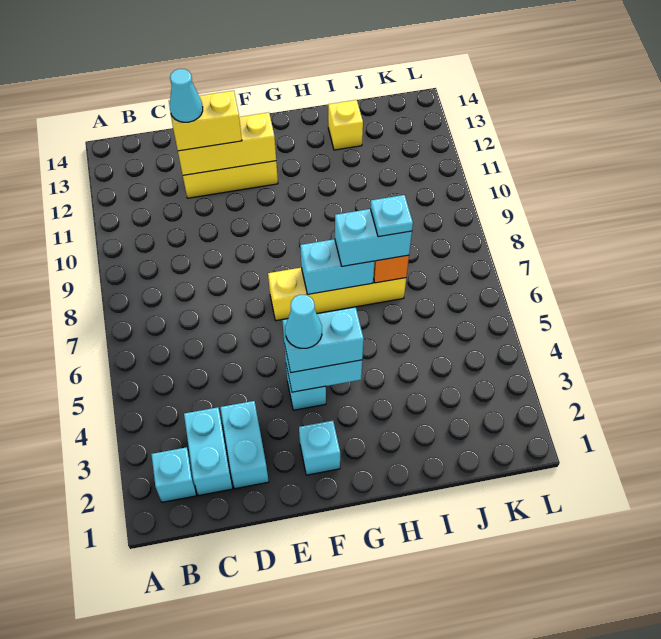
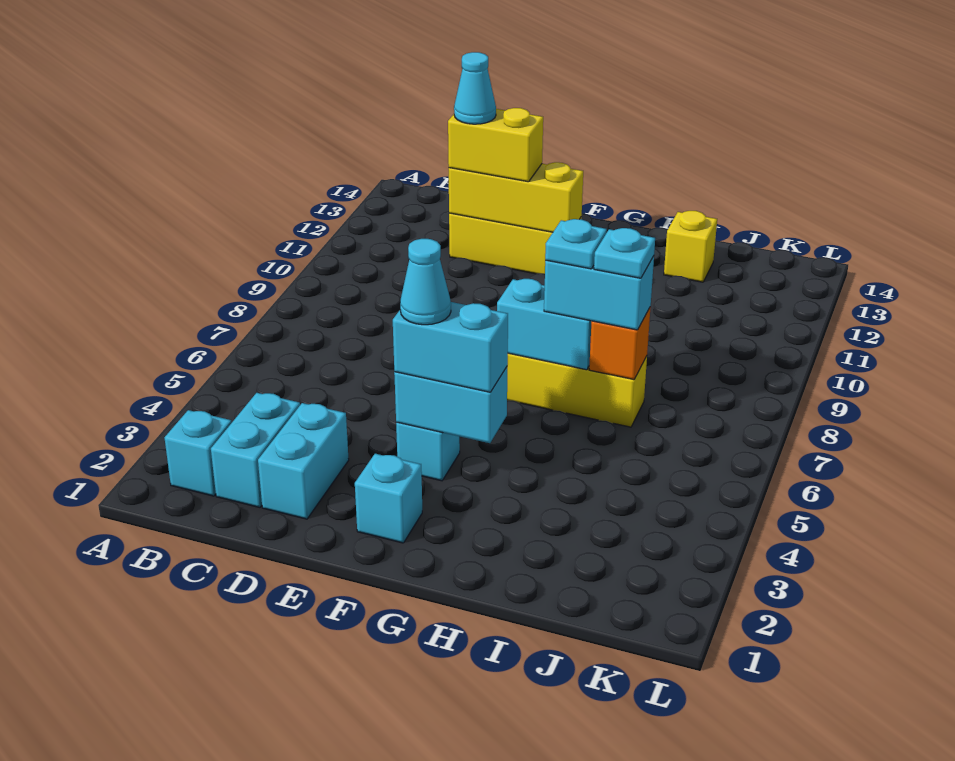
none -> cyan 1x1 plate [545,219,607,269]

